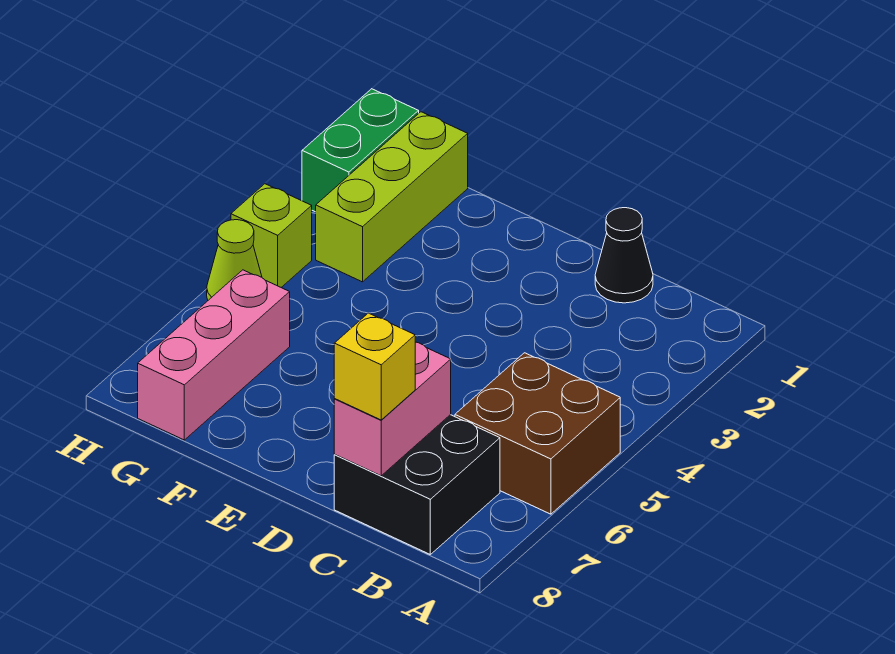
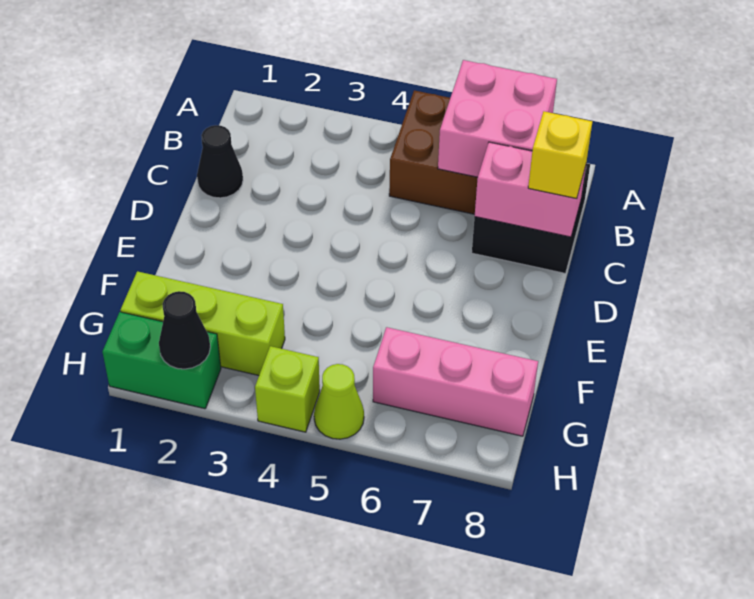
none -> pink 2x2 brick [438,60,557,177]
none -> black 1x1 cone [159,291,210,369]

